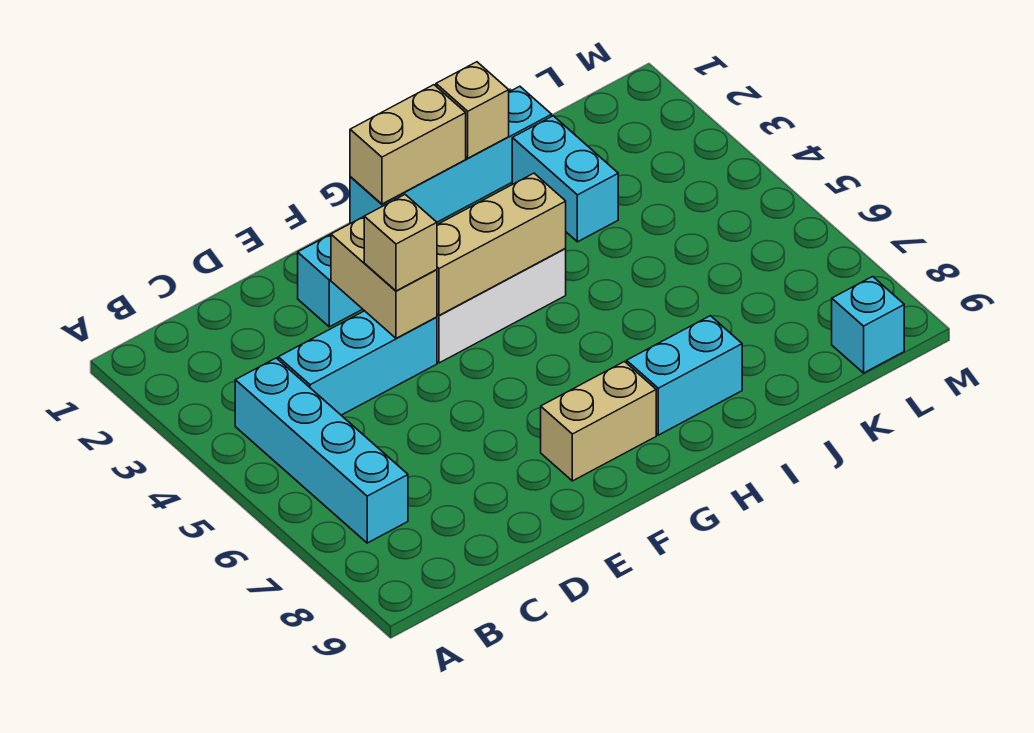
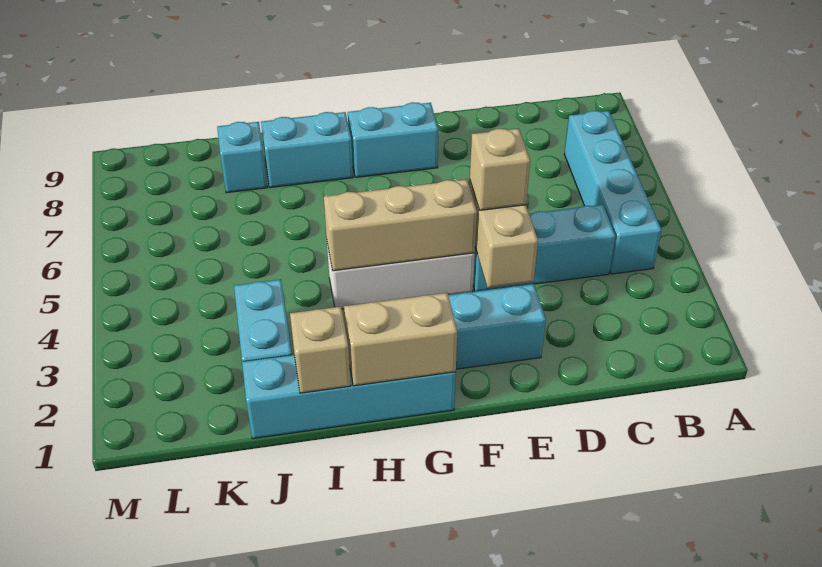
tan 1x2 brick [541,362,656,481] -> cyan 1x2 brick [348,102,438,177]
cyan 1x1 brick [832,277,904,373] -> cyan 1x1 brick moved to [217,122,267,193]

